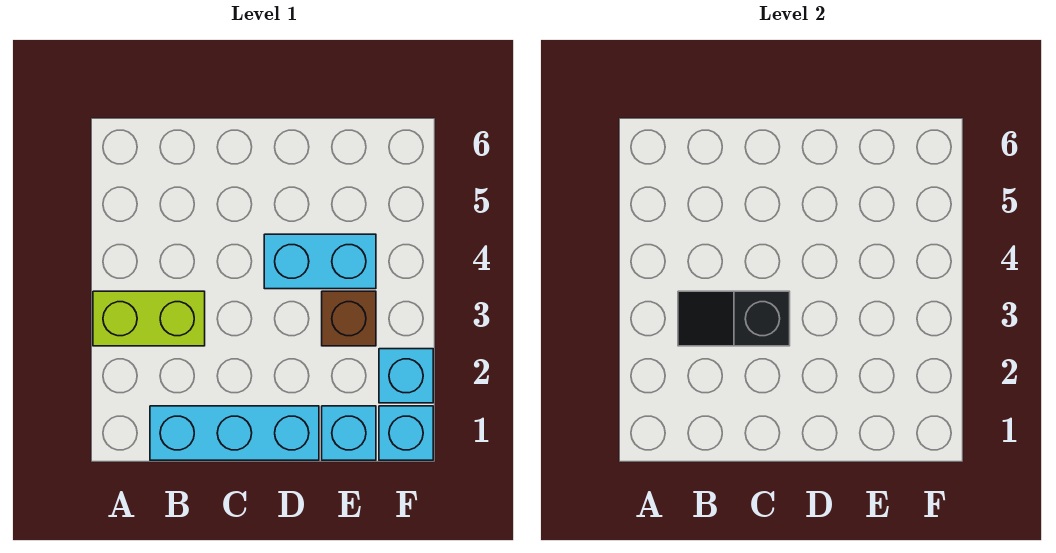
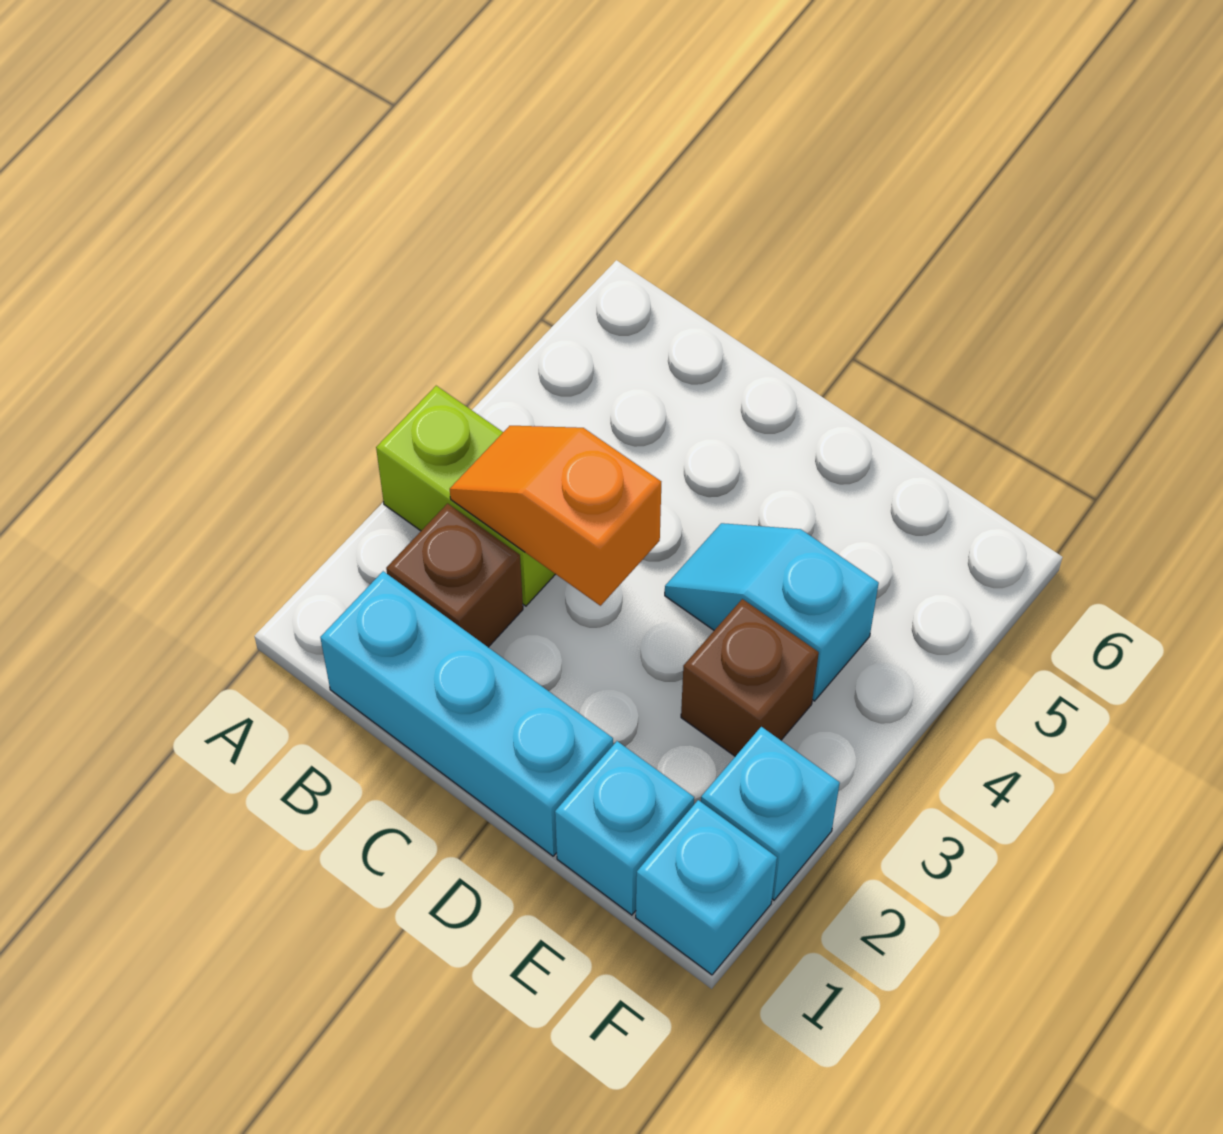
none -> brown 1x1 brick [386,503,523,647]
black 1x2 slope [678,291,790,346] -> orange 1x2 slope [450,426,661,606]
cyan 1x2 brick [264,234,376,289] -> cyan 1x2 slope [665,523,879,701]

